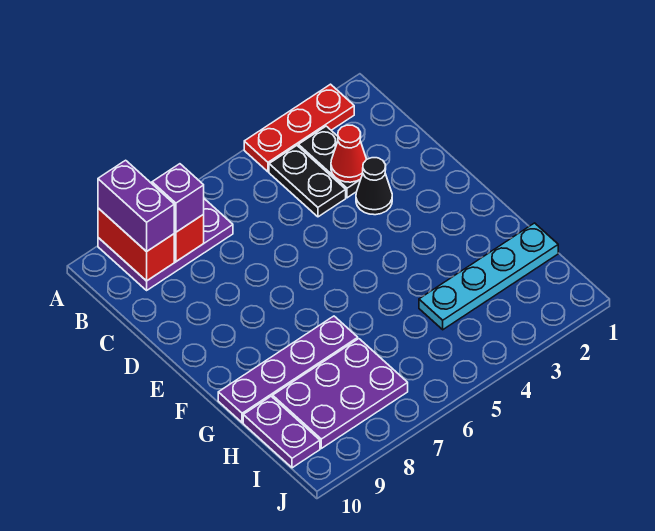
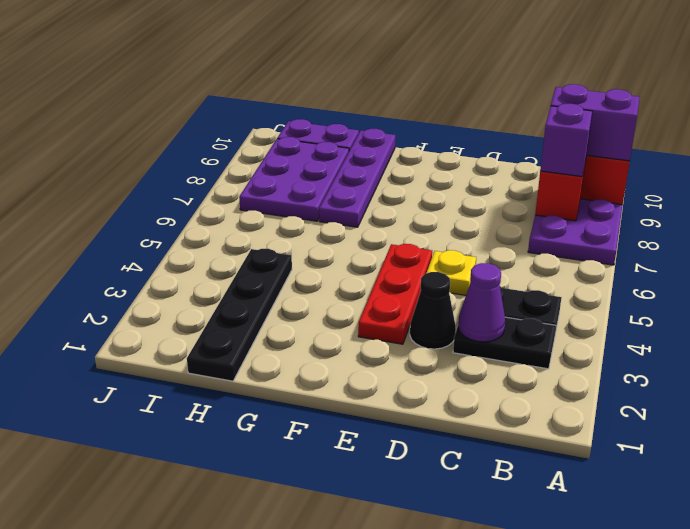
red 1x3 plate [244,84,354,172] -> red 1x3 plate moved to [358,244,432,344]
red 1x1 cone [331,125,367,182] -> purple 1x1 cone [458,263,505,342]
none -> yellow 1x1 plate [427,250,476,295]
cyan 1x4 plate [419,223,558,330] -> black 1x4 plate [187,249,292,381]

